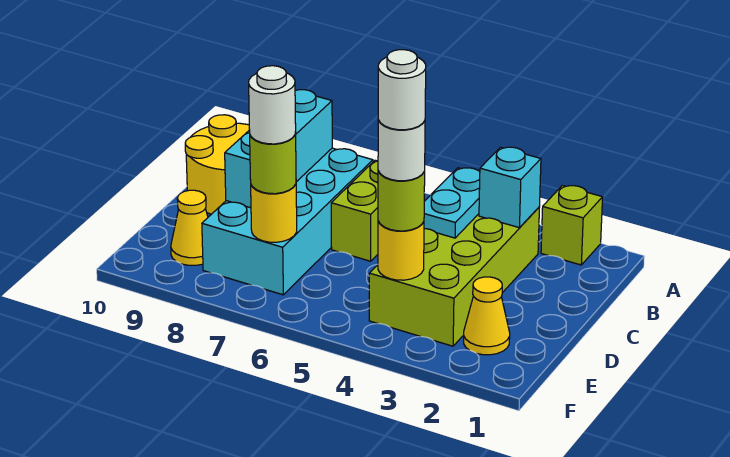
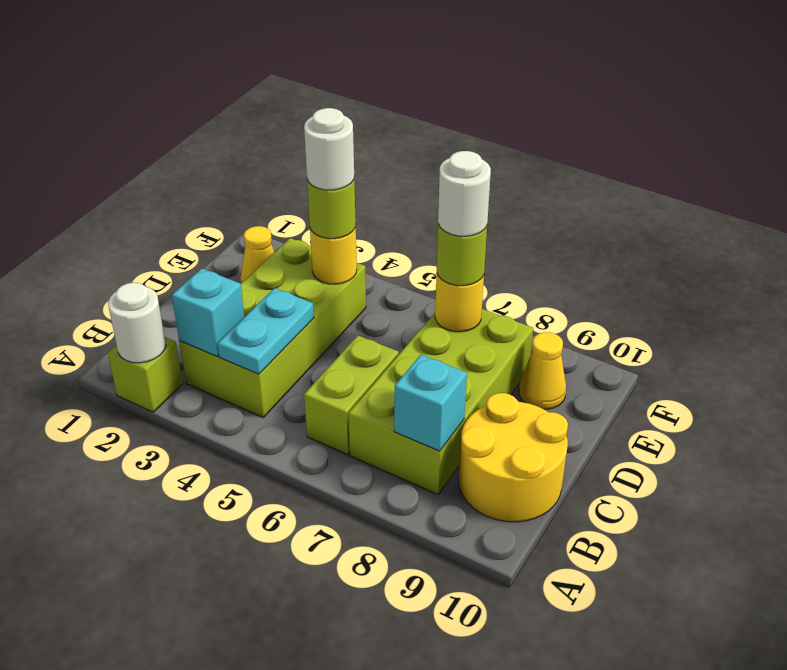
cyan 2x4 brick [202,148,373,295] -> lime 2x4 brick [349,309,533,495]
cyan 1x3 brick [225,90,332,208] -> cyan 1x1 brick [394,355,467,451]
white 1x1 round brick [378,50,426,130] -> white 1x1 round brick moved to [108,283,166,363]

